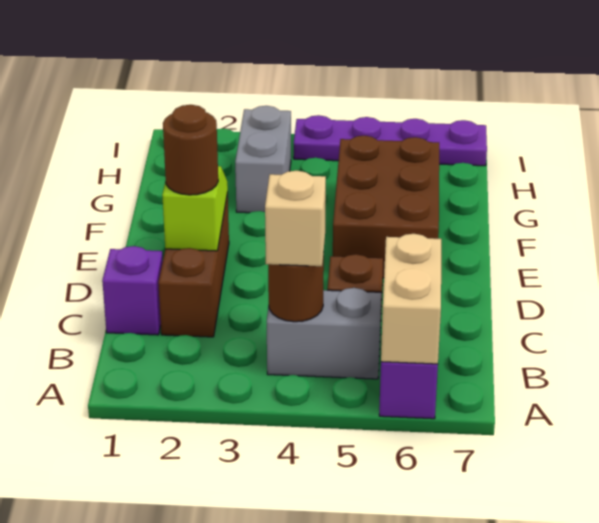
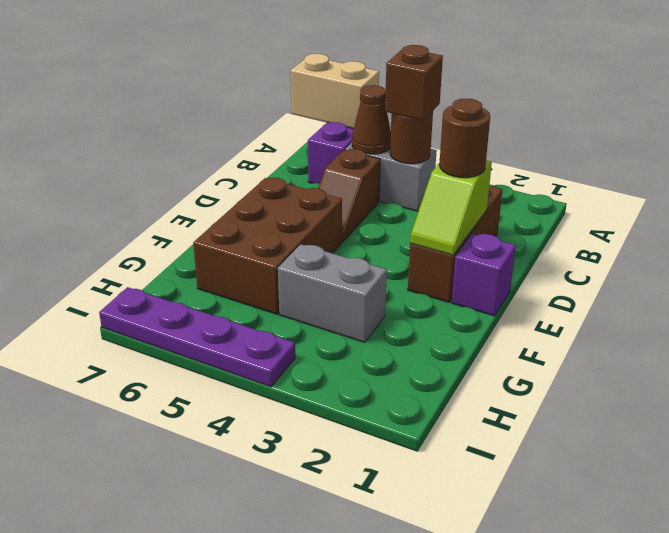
tan 1x2 brick [381,234,441,364] -> tan 1x2 brick turned to [291,54,379,129]
tan 1x1 brick [265,171,326,266] -> brown 1x1 brick [385,45,443,120]
none -> brown 1x1 cone [352,85,391,154]
purple 1x1 brick [102,246,163,335] -> purple 1x1 brick moved to [452,234,516,316]
grey 1x2 brick [235,106,291,213] -> grey 1x2 brick turned to [278,244,387,342]

